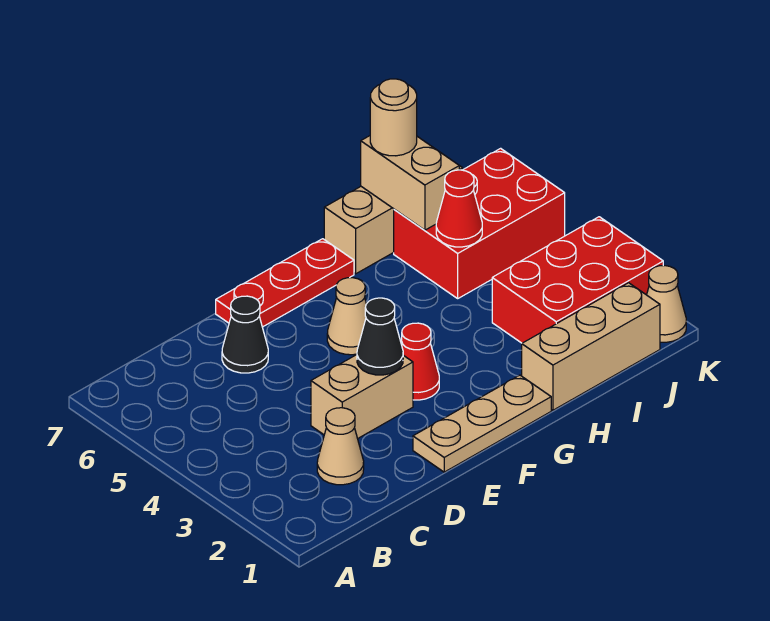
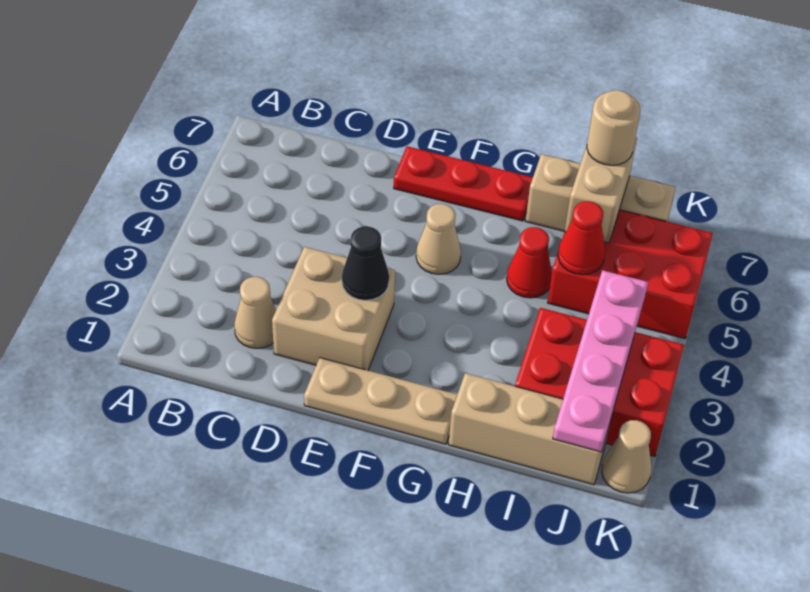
tan 1x2 brick [311,355,413,439] -> tan 2x2 brick [272,247,395,370]
black 1x1 cone [222,296,268,373] -> none
red 1x1 cone [402,323,439,400] -> red 1x1 cone moved to [507,227,552,298]
none -> pink 1x4 plate [553,270,648,452]

